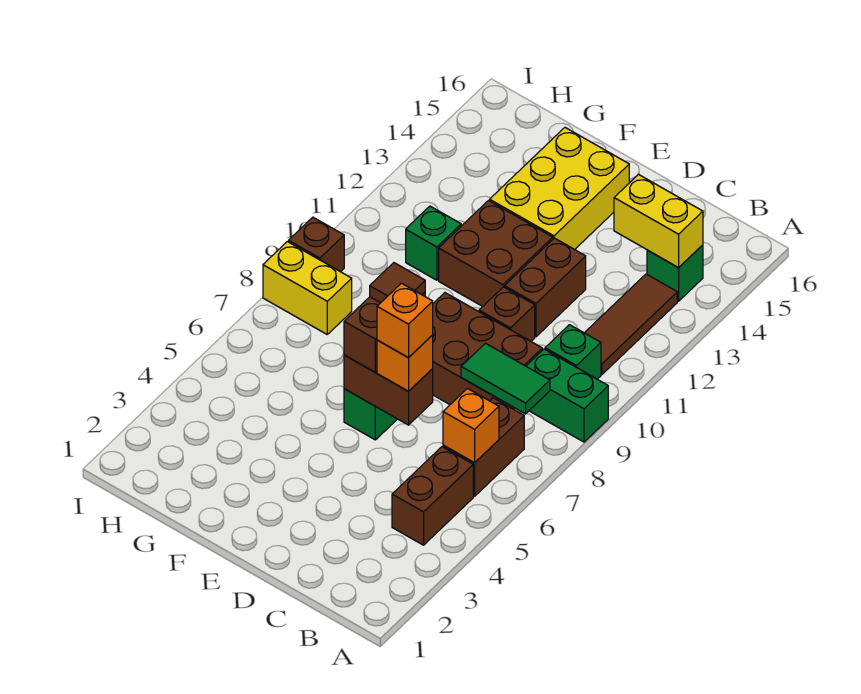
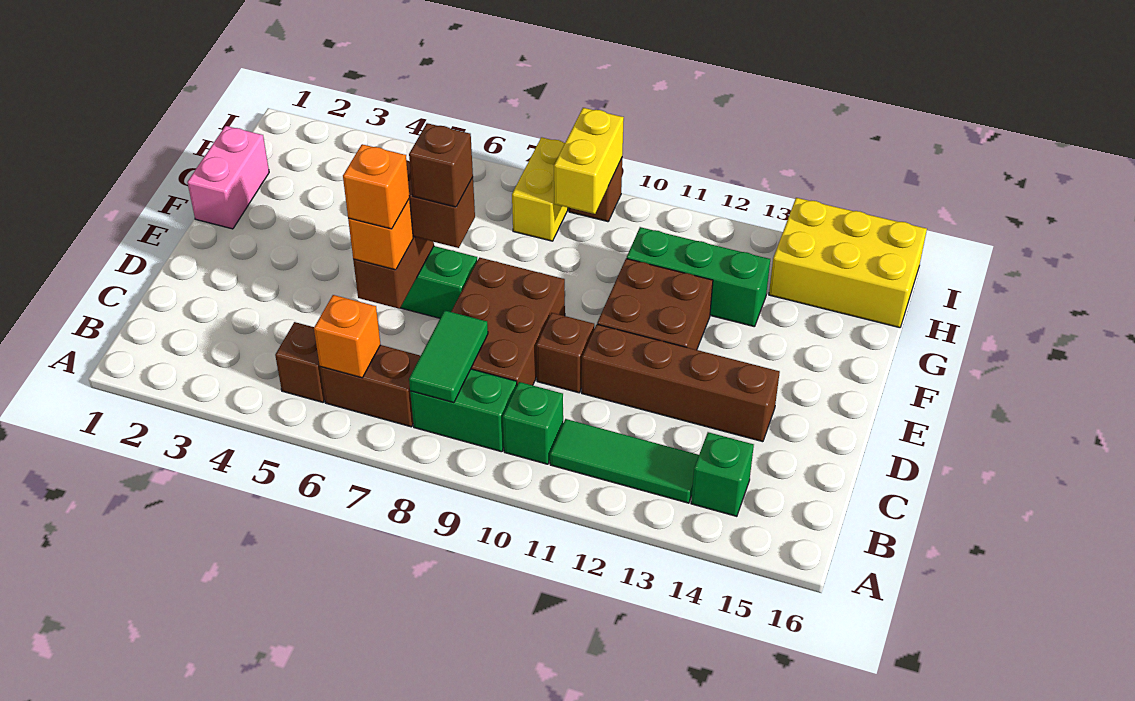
green 1x2 brick [526,349,608,442] -> green 1x2 brick turned to [410,369,517,452]
brown 1x2 brick [392,447,473,545] -> brown 1x1 brick [275,322,325,402]
brown 1x3 tile [585,274,677,374] -> green 1x3 tile [550,419,699,503]
yellow 1x2 brick [614,175,703,268] -> yellow 1x2 brick moved to [554,108,624,214]
brown 1x2 brick [505,238,586,337] -> brown 1x4 brick [582,324,780,442]
brown 1x1 tile [370,263,425,303] -> brown 1x1 brick [409,123,473,207]
yellow 2x3 brick [490,128,629,250] -> yellow 2x3 brick moved to [769,198,927,328]
none -> pink 1x2 brick [187,126,269,229]
green 1x1 brick [406,206,461,280] -> green 1x3 brick [627,227,770,327]

